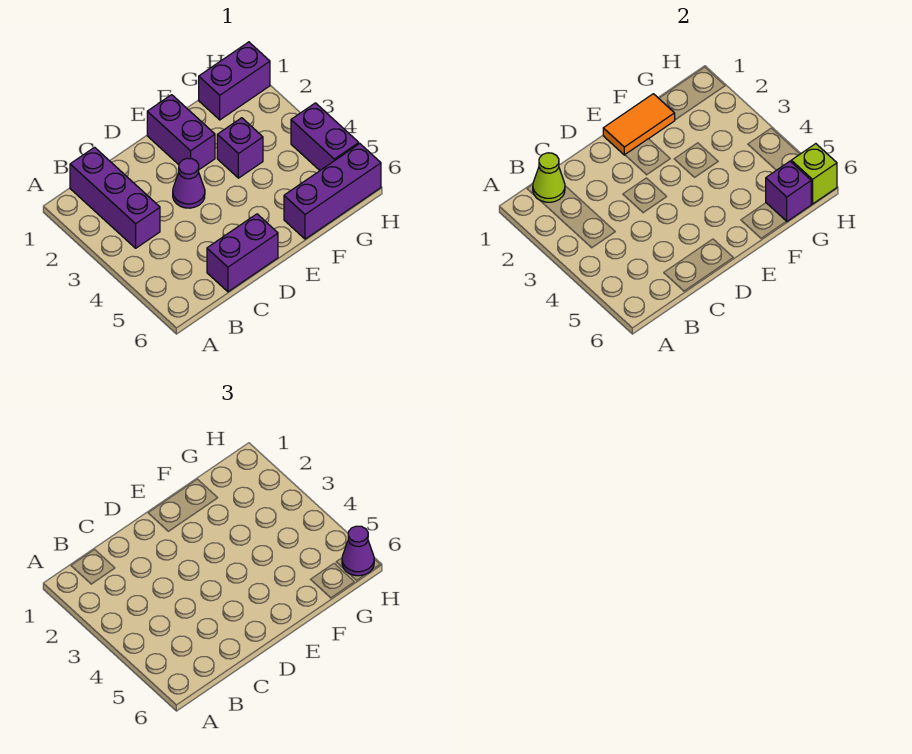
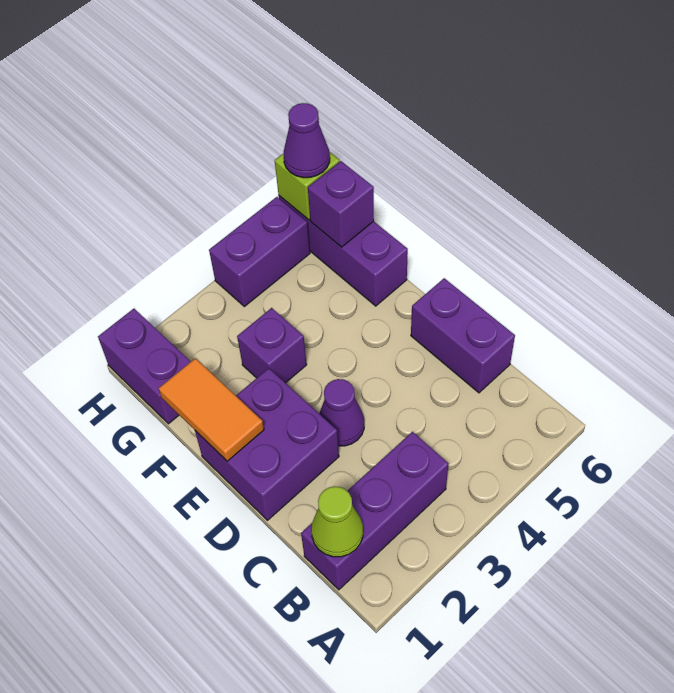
purple 1x2 brick [147,95,215,169] -> purple 2x2 brick [195,368,339,520]

